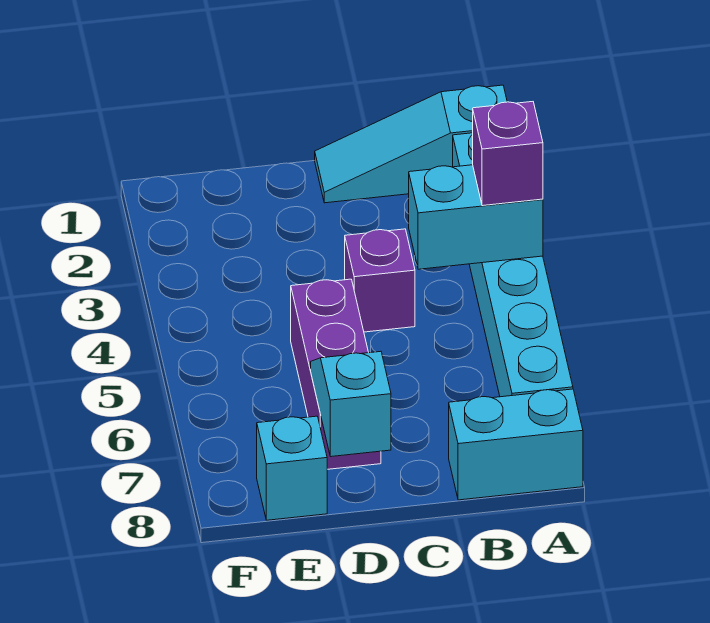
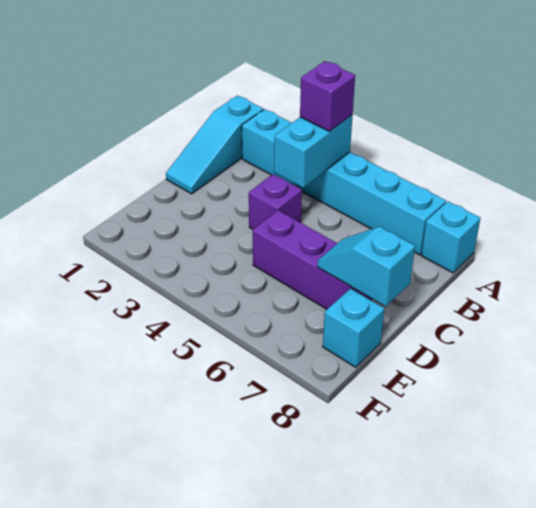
cyan 1x2 brick [449,389,583,500] -> cyan 1x1 brick [421,201,480,273]

